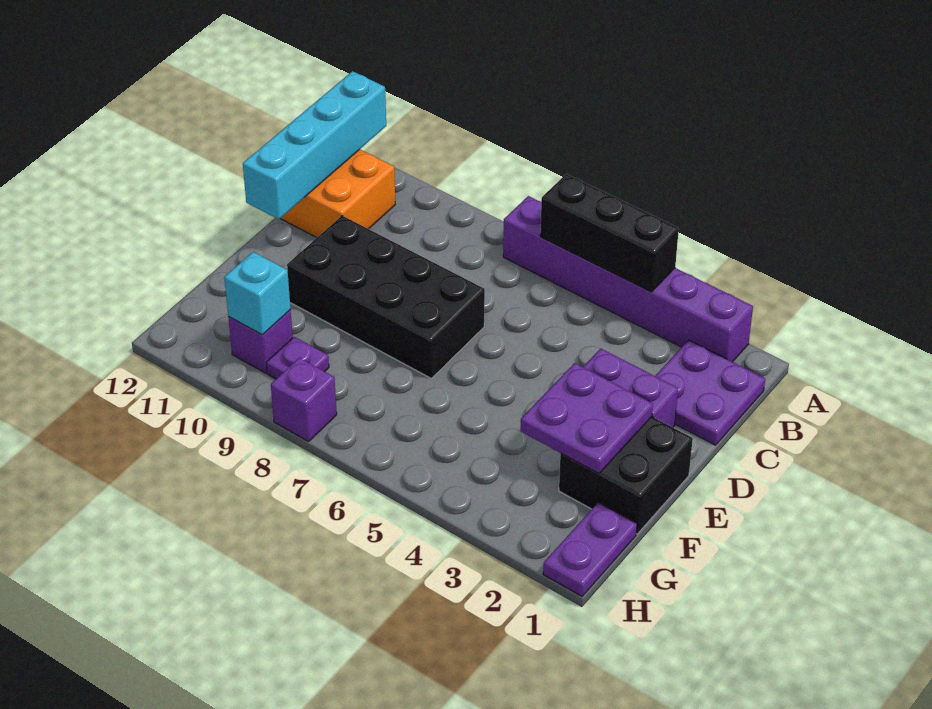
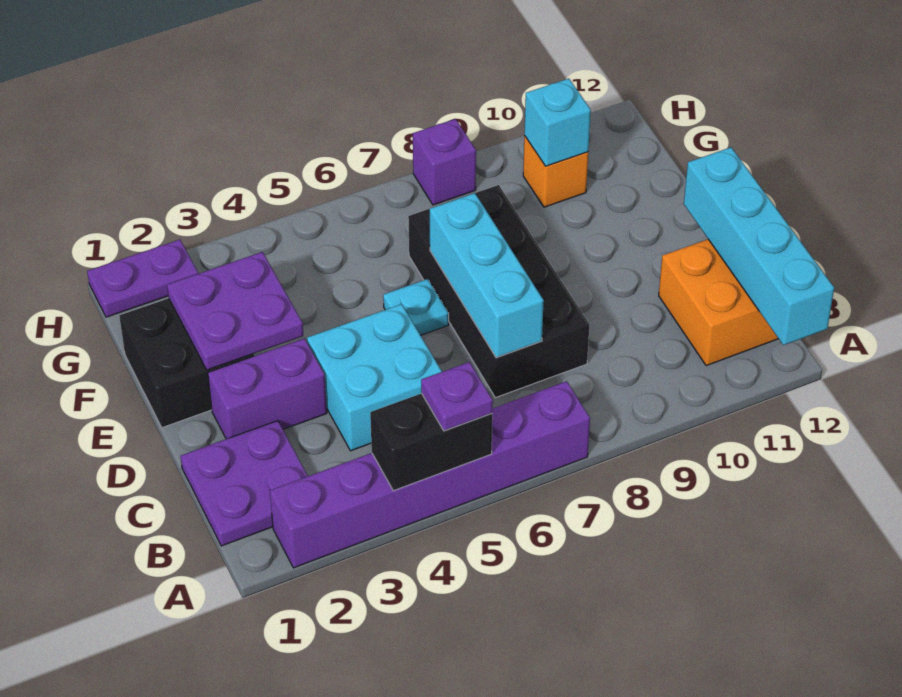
black 1x3 brick [540,174,679,292] -> black 1x2 brick [370,393,492,491]
none -> cyan 2x2 brick [307,304,442,451]
none -> cyan 1x3 brick [430,193,544,358]
black 2x4 brick [287,216,485,378] -> black 2x4 brick turned to [408,185,590,398]
none -> cyan 1x1 plate [383,279,449,335]
purple 1x2 plate [543,502,637,596] -> purple 1x2 plate turned to [87,240,198,317]
purple 1x1 plate [266,337,329,379] -> purple 1x1 plate moved to [421,362,493,431]
purple 1x1 brick [228,310,293,373] -> orange 1x1 brick [523,135,588,207]

